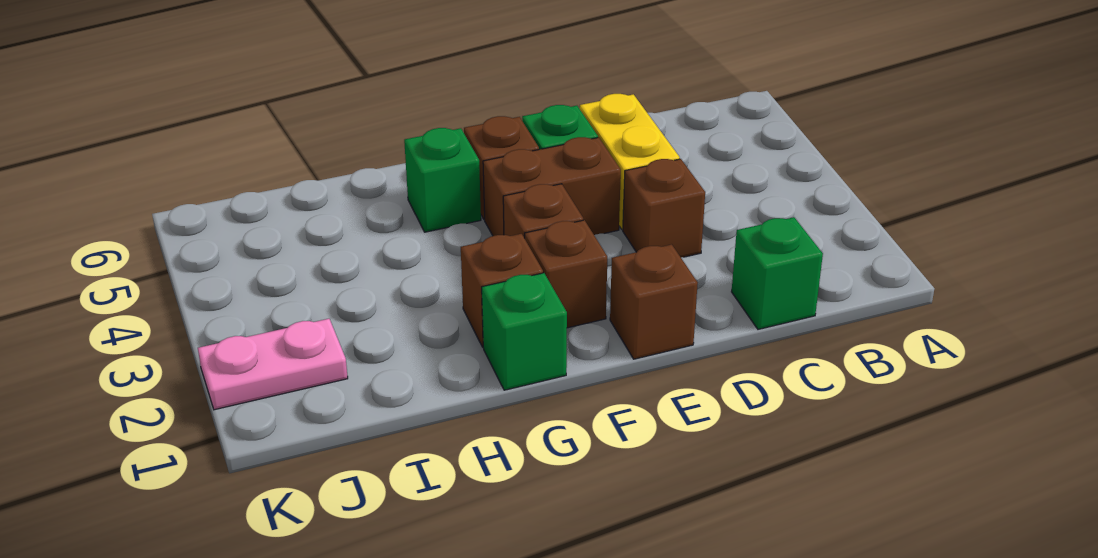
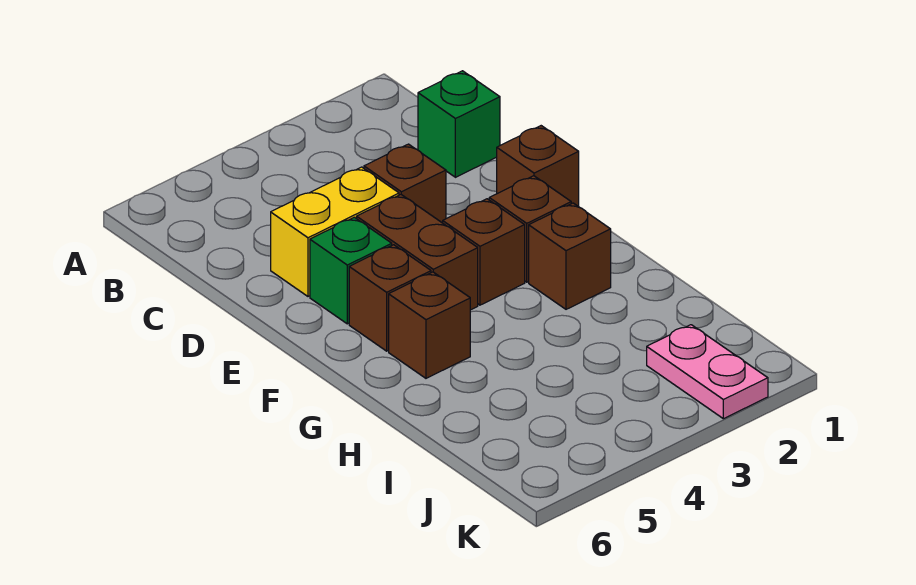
green 1x1 brick [482,273,567,390] -> none
green 1x1 brick [404,128,481,232] -> brown 1x1 brick [389,272,470,378]

